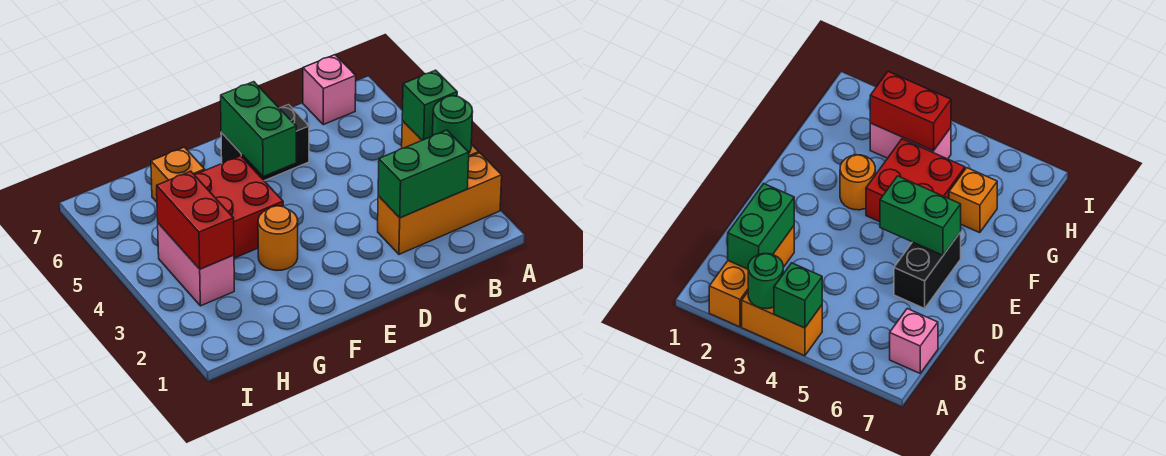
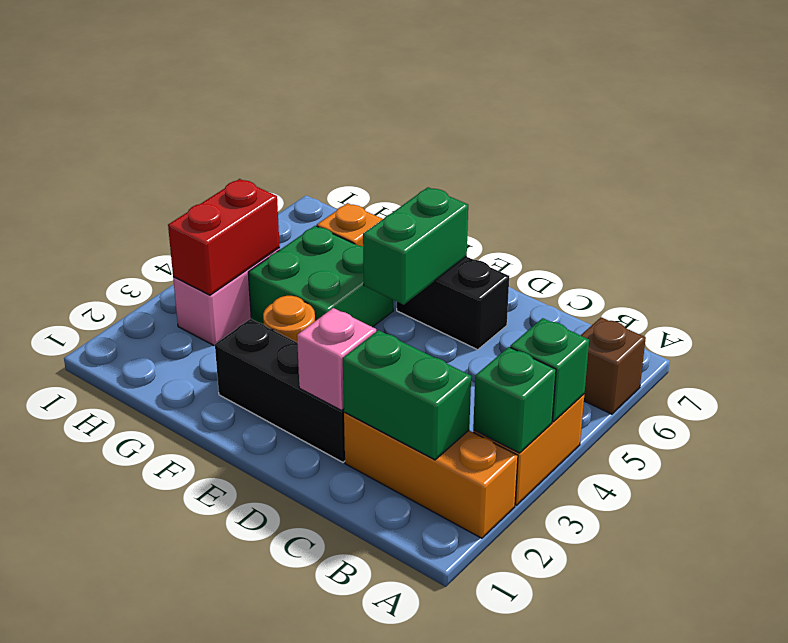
green 1x1 round brick [433,96,473,153] -> green 1x1 brick [473,347,556,453]
none -> brown 1x1 brick [581,317,646,414]
pink 1x1 brick [303,55,356,125] -> pink 1x1 brick moved to [297,308,376,410]
none -> black 1x3 brick [215,319,345,462]
red 2x2 brick [194,156,283,258] -> green 2x2 brick [248,226,393,327]

